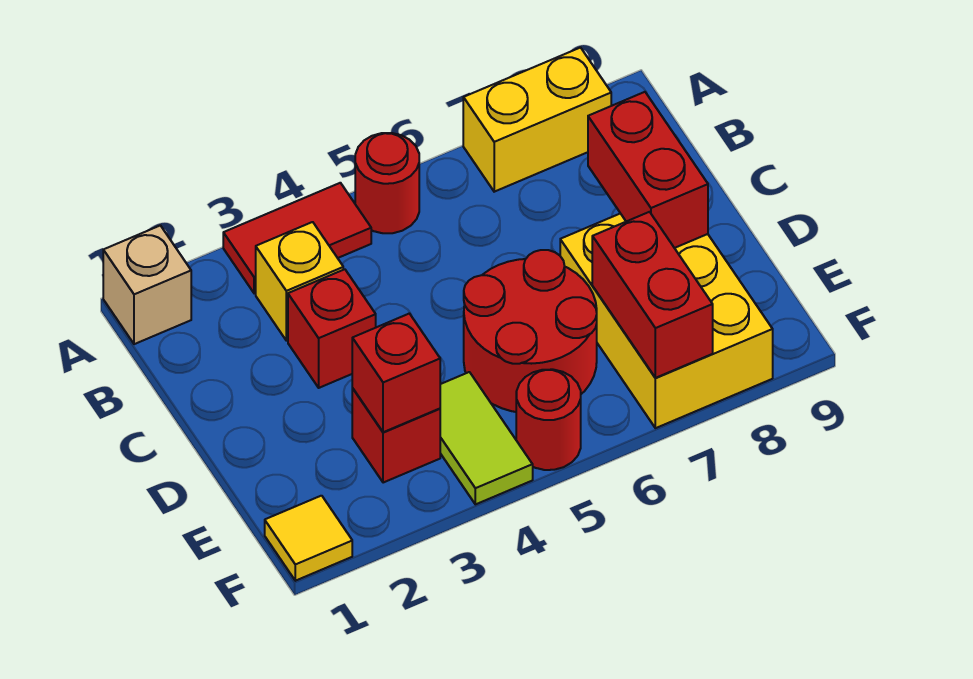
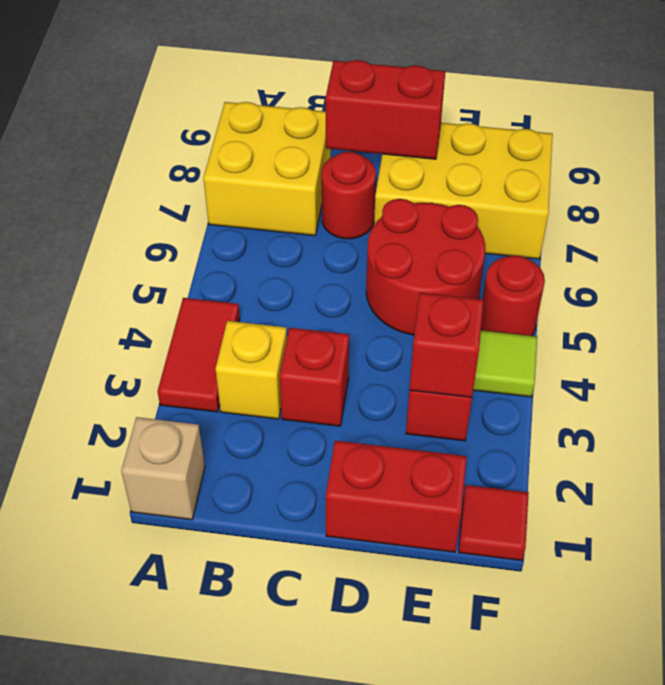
red 1x1 round brick [355,133,419,233] -> red 1x1 round brick moved to [322,152,376,239]
yellow 1x2 brick [463,48,611,192] -> yellow 2x2 brick [203,102,331,236]
red 1x2 brick [592,212,713,378] -> red 1x2 brick moved to [326,441,467,552]
yellow 1x1 tile [265,496,352,581] -> red 1x1 tile [459,485,529,561]

